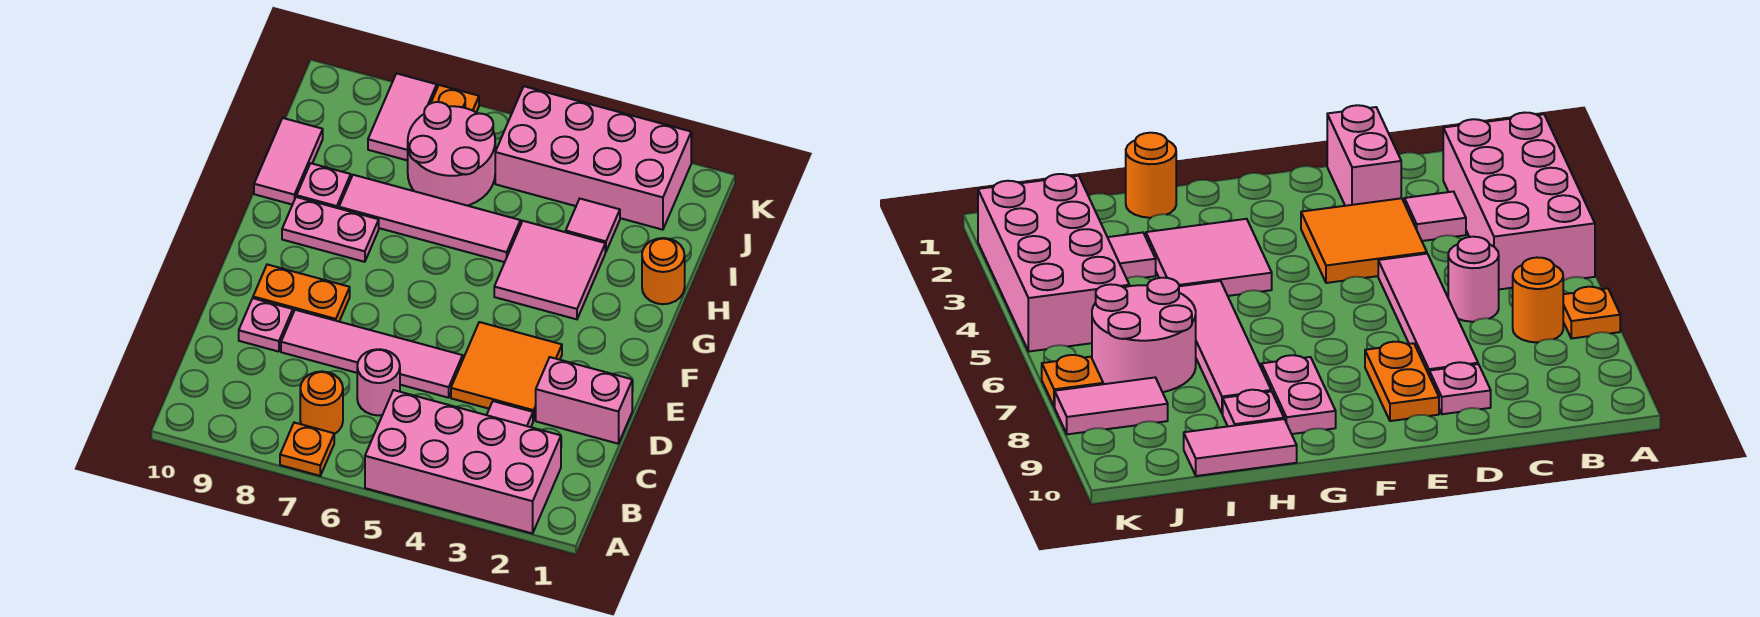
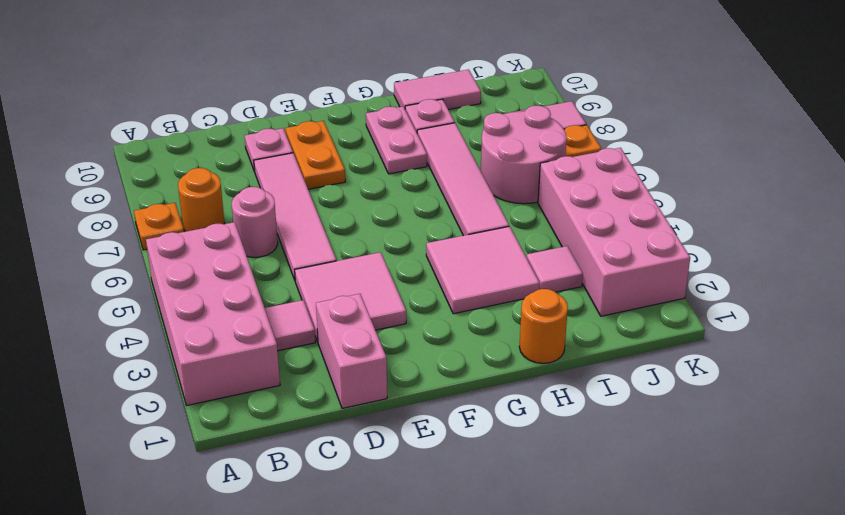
orange 2x2 tile [451,322,562,421] -> pink 2x2 tile [295,252,406,342]

